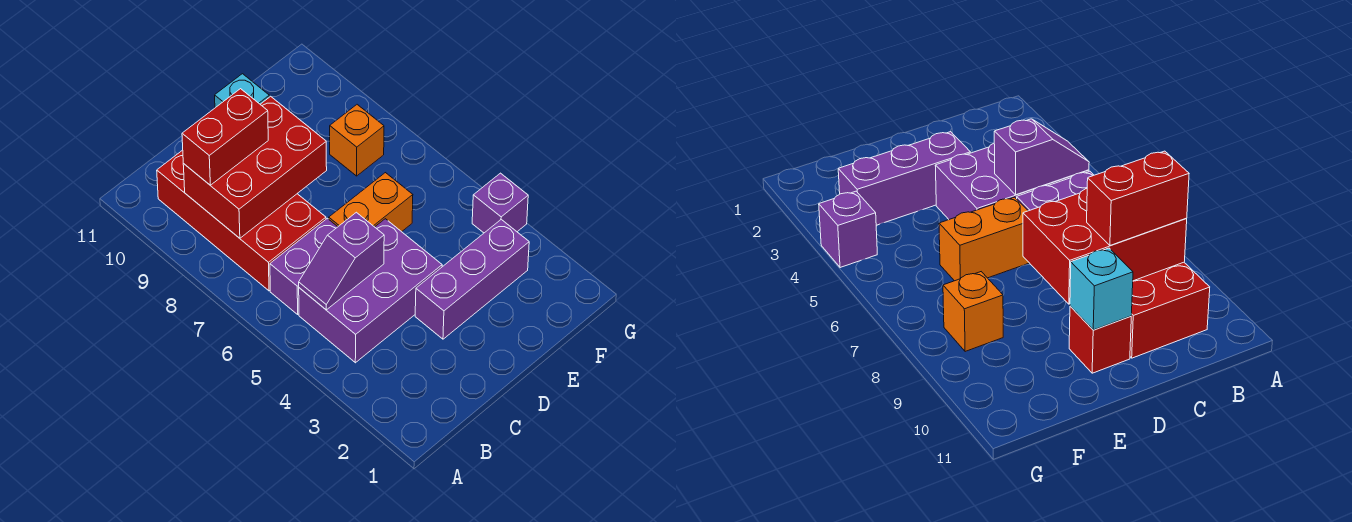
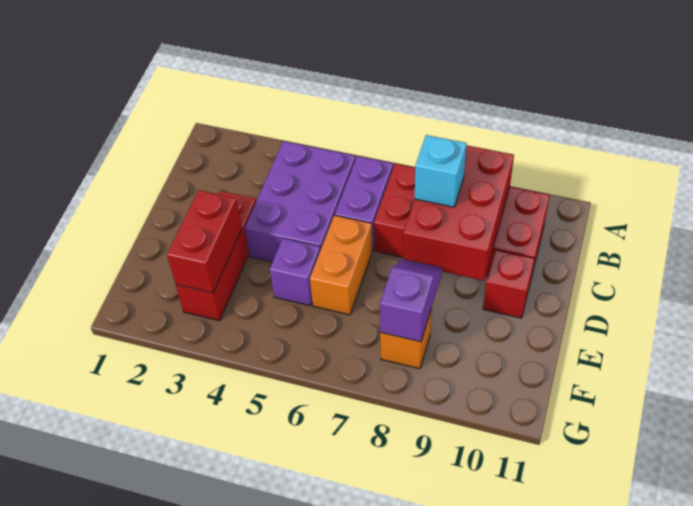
purple 1x2 slope [299,212,384,310] -> purple 1x2 slope moved to [380,259,442,342]
red 1x2 brick [182,89,268,185] -> red 1x2 brick moved to [167,190,242,293]
purple 1x3 brick [415,219,529,339] -> red 1x3 brick [176,191,256,321]
cyan 1x1 brick [215,74,269,108] -> cyan 1x1 brick moved to [415,135,467,207]
purple 1x1 brick [472,173,528,233] -> purple 1x1 brick moved to [270,238,320,306]

